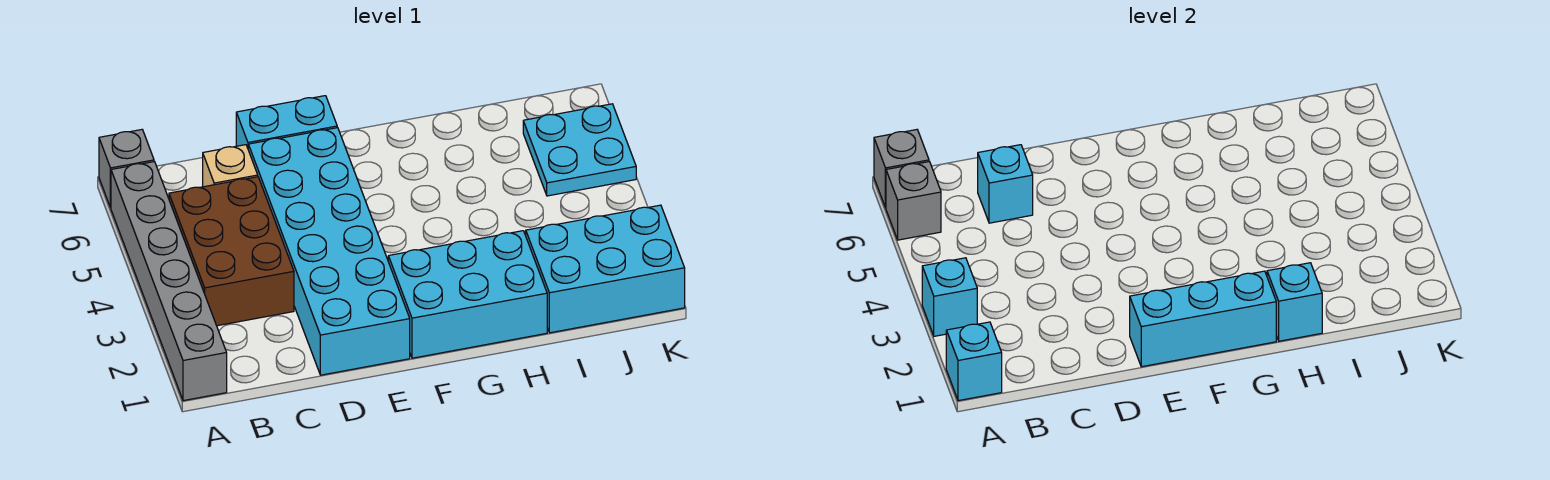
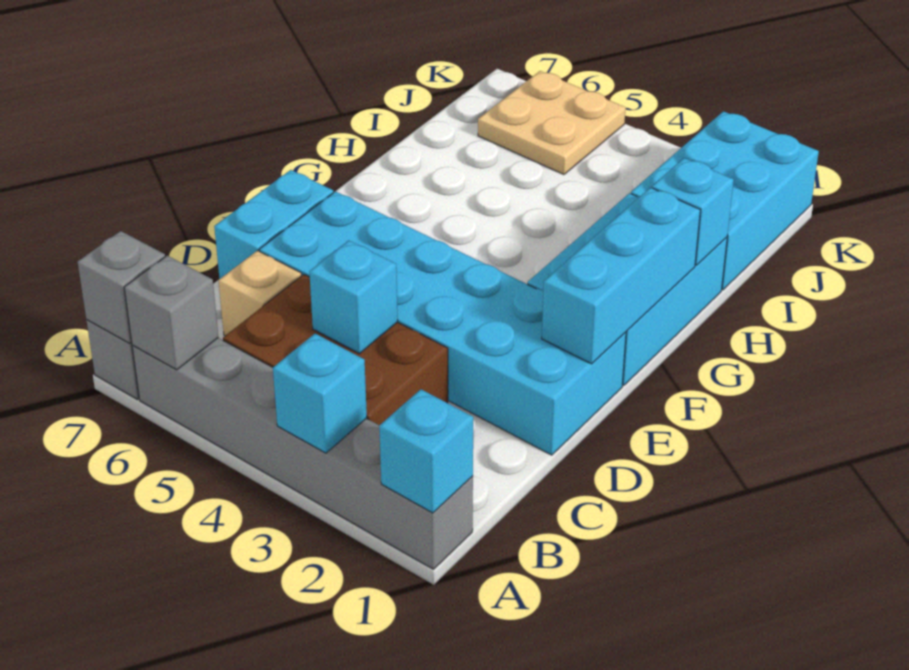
cyan 1x1 brick [978,145,1033,223] -> cyan 1x1 brick moved to [309,241,398,354]
cyan 2x2 plate [523,104,636,196] -> tan 2x2 plate [478,71,625,175]

